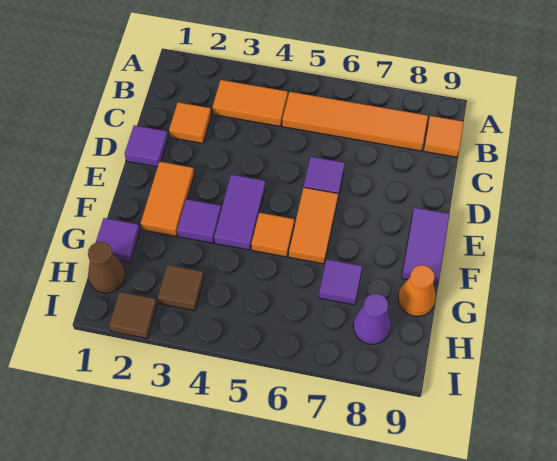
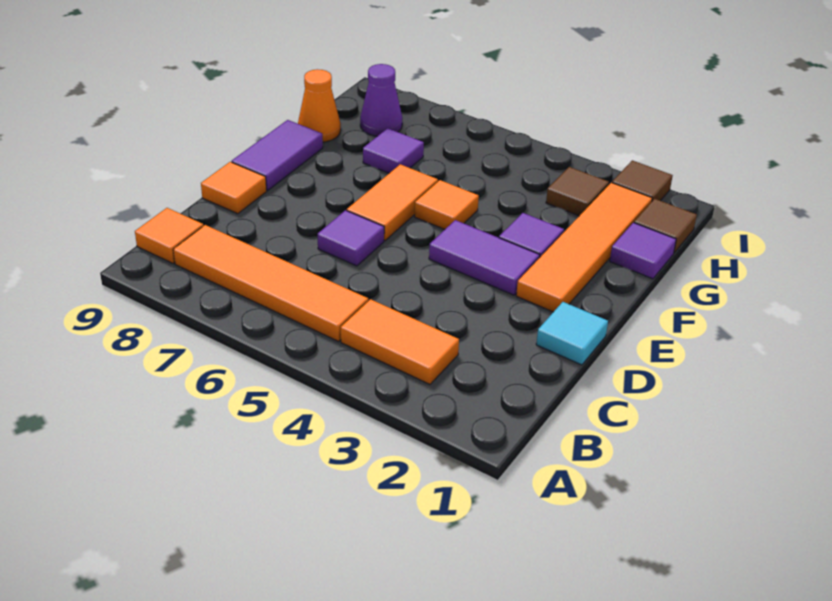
orange 1x1 tile [169,102,211,143] -> orange 1x1 tile moved to [201,162,266,214]
purple 1x1 tile [125,125,168,167] -> cyan 1x1 tile [536,302,608,365]
orange 1x2 tile [141,162,194,236] -> orange 1x4 tile [516,183,652,312]
purple 1x2 tile [214,174,265,250] -> purple 1x2 tile turned to [429,220,540,295]
brown 1x1 cone [88,242,126,293] -> brown 1x1 tile [634,199,697,253]

